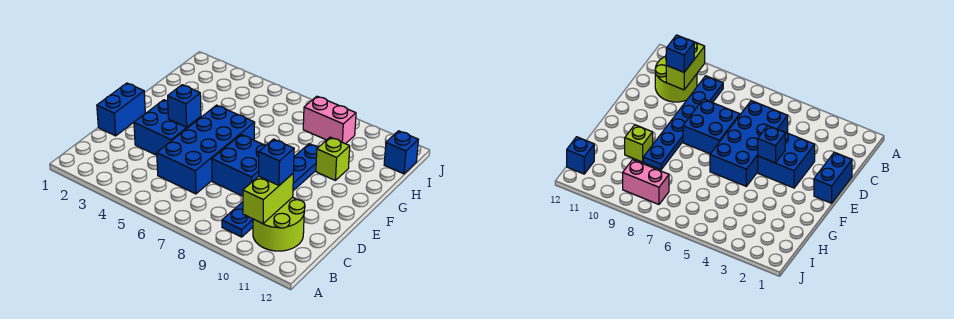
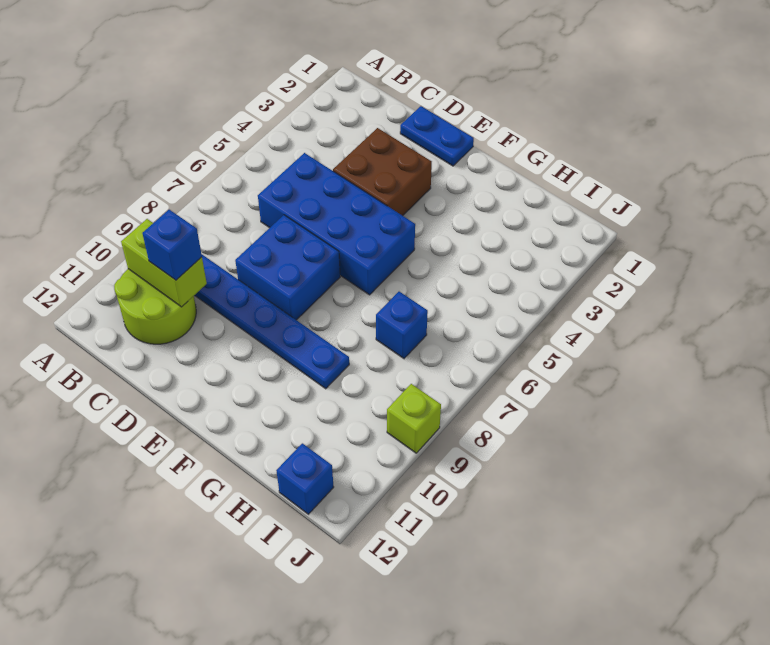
blue 1x2 brick [97,83,145,136] -> blue 1x2 plate [400,106,474,166]
blue 2x2 brick [134,100,201,155] -> brown 2x2 brick [333,128,432,216]
blue 1x1 brick [168,85,201,127] -> blue 1x1 brick moved to [376,292,428,358]
lime 1x1 brick [316,137,350,180] -> lime 1x1 brick moved to [387,384,441,453]
pink 1x2 brick [303,96,356,144] -> none

